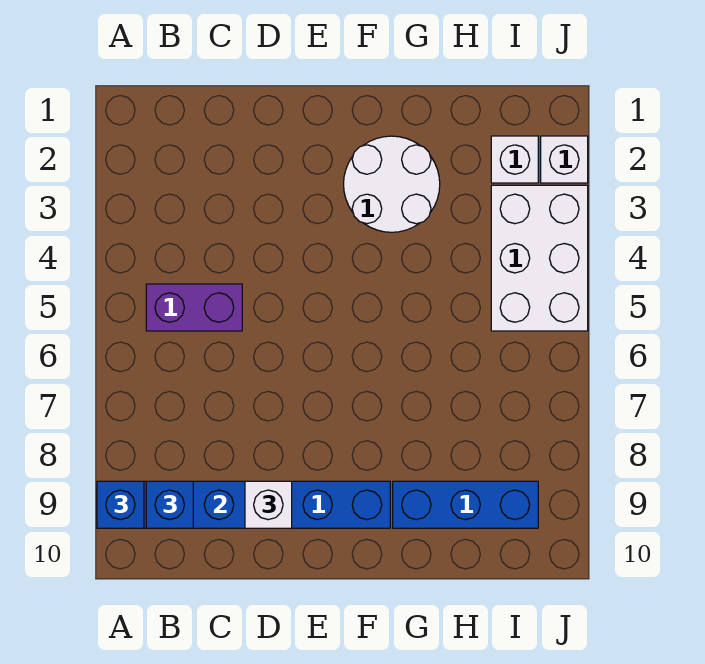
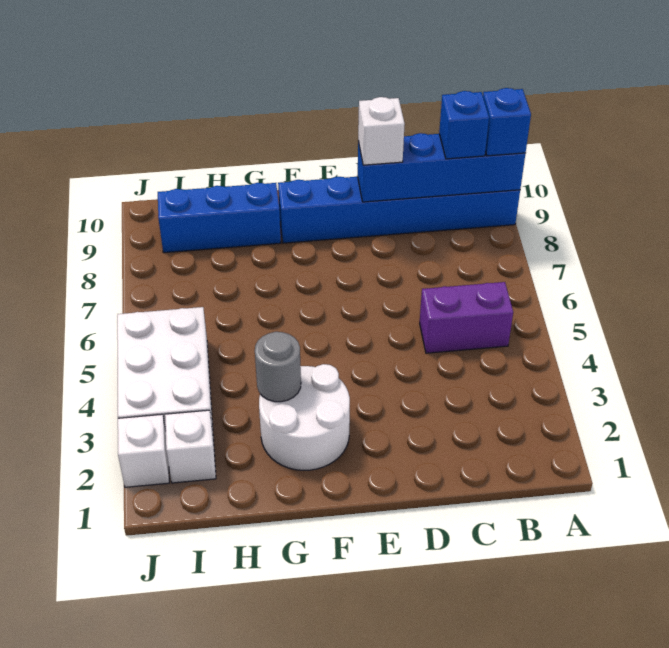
none -> grey 1x1 round brick [255,332,301,402]

